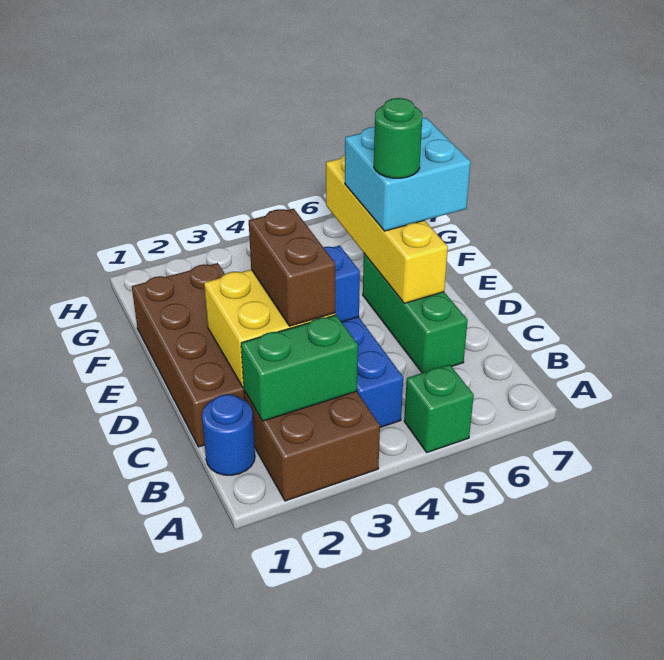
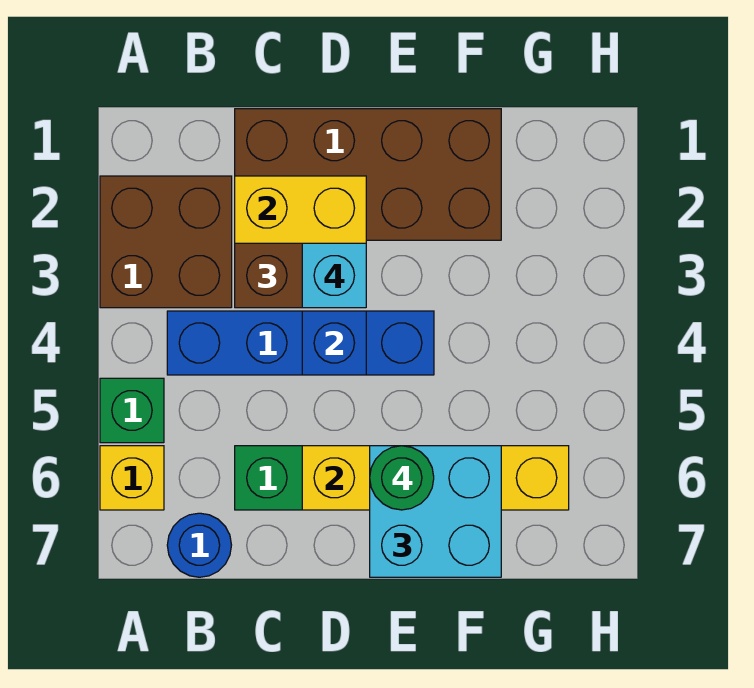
none -> yellow 1x1 brick [100,446,164,510]
blue 1x1 round brick [202,395,255,475] -> blue 1x1 round brick moved to [167,513,231,577]
green 1x2 brick [241,315,358,421] -> none
none -> cyan 1x1 brick [302,243,366,308]

